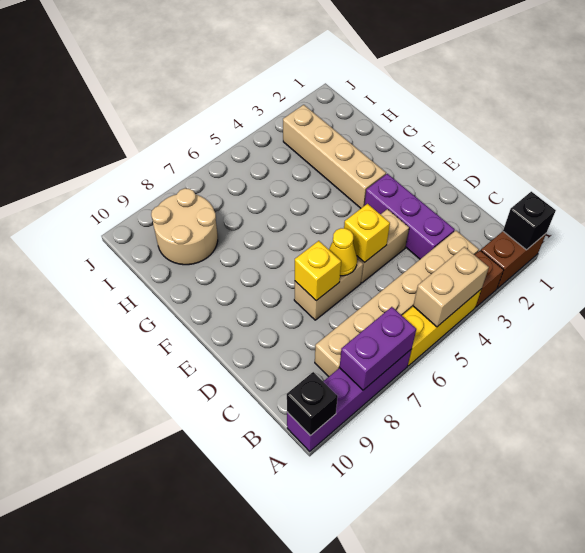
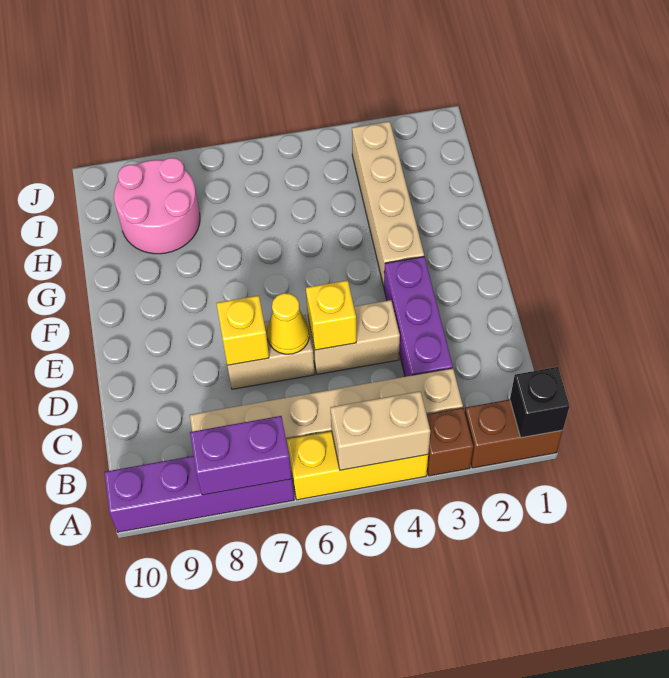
black 1x1 brick [287,372,338,436] -> none
tan 2x2 round brick [151,188,218,265] -> pink 2x2 round brick [114,158,200,254]

